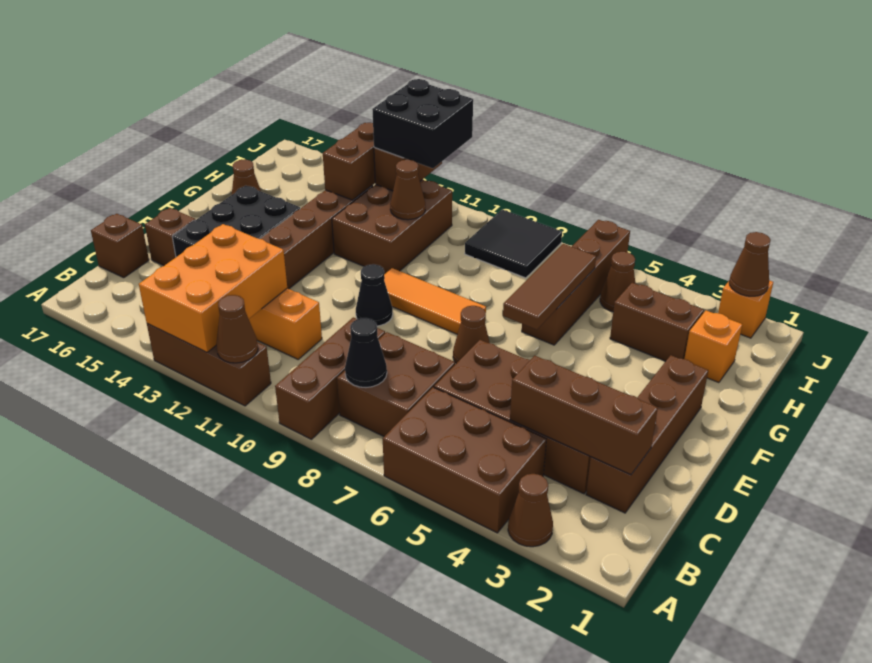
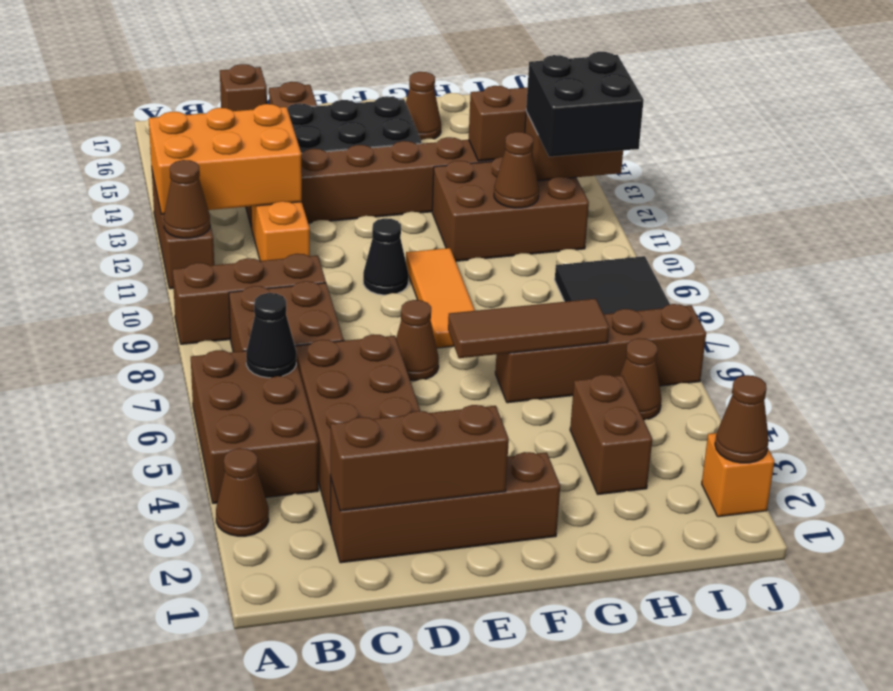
black 1x1 cone [345,318,387,387] -> black 1x1 cone moved to [246,293,296,378]
brown 1x3 brick [510,356,658,475] -> brown 1x3 brick turned to [330,405,509,511]
orange 1x1 brick [685,311,742,383] -> none

